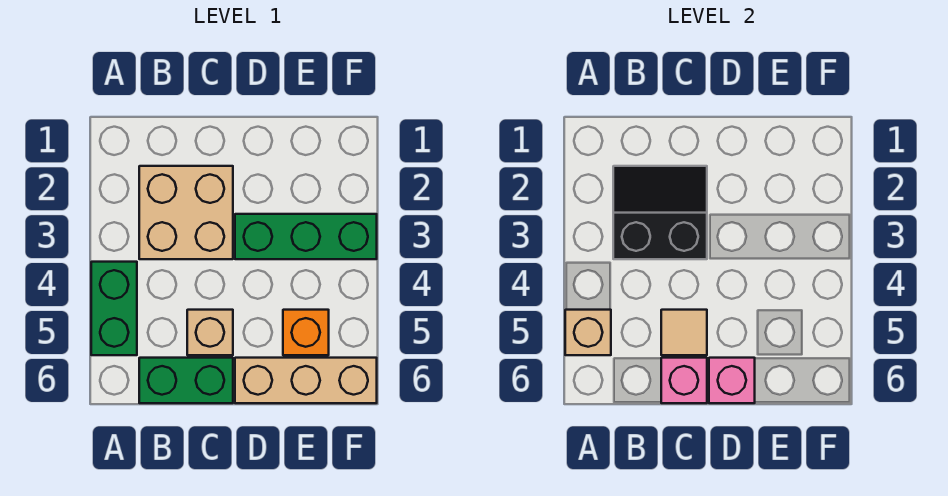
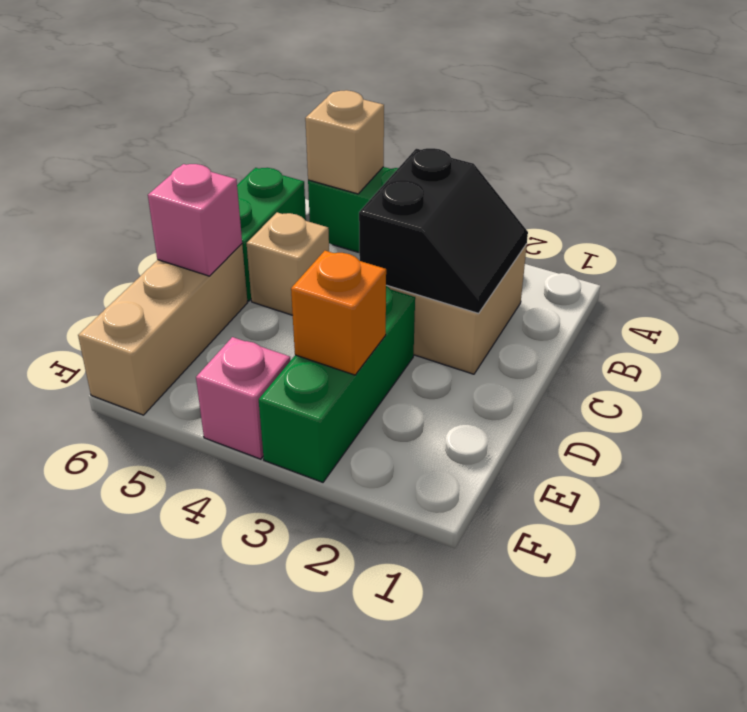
tan 1x1 tile [661,310,707,355] -> none
pink 1x1 brick [661,358,707,403] -> pink 1x1 brick moved to [196,337,291,459]
orange 1x1 brick [283,310,329,355] -> orange 1x1 brick moved to [291,251,386,375]

